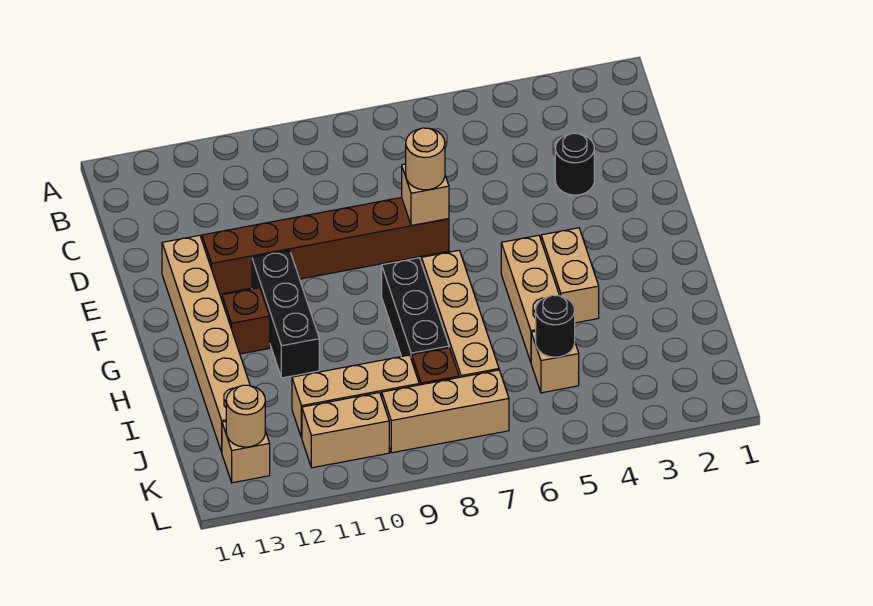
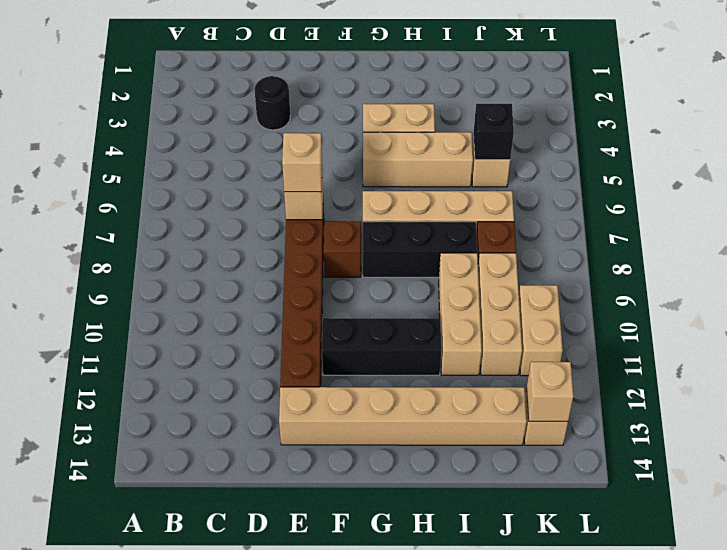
tan 1x1 round brick [406,128,445,190] -> tan 1x1 brick [282,133,322,192]
brown 1x1 brick [222,288,270,354] -> brown 1x1 brick moved to [324,221,361,277]
black 1x1 round brick [536,295,575,357] -> black 1x1 brick [474,104,514,160]
tan 1x3 brick [382,370,509,453] -> tan 1x3 brick moved to [439,253,482,375]
tan 1x1 round brick [226,385,265,447] -> tan 1x1 brick [527,362,574,422]

